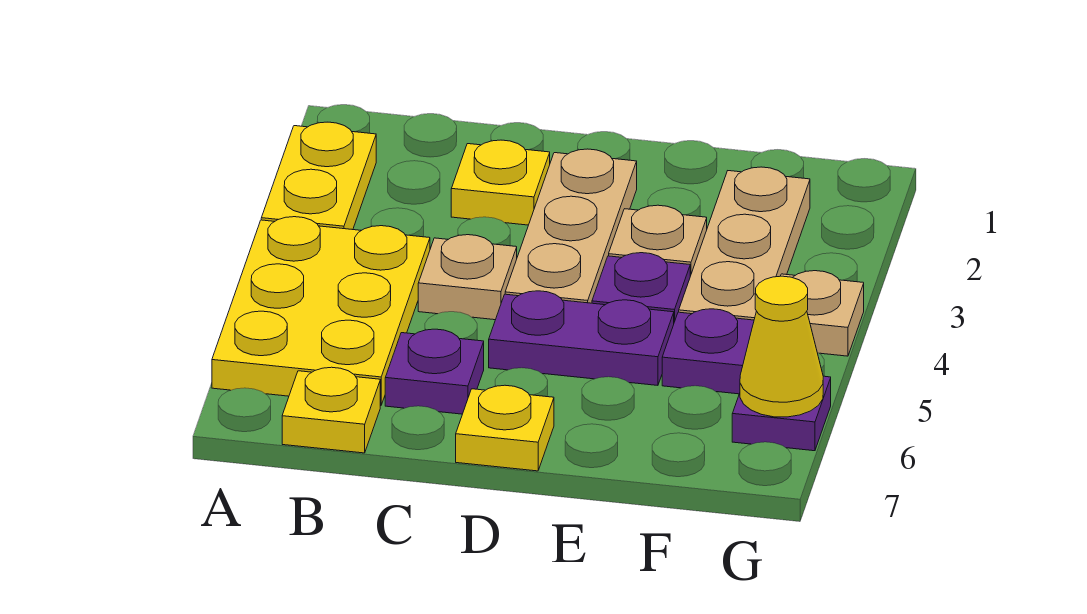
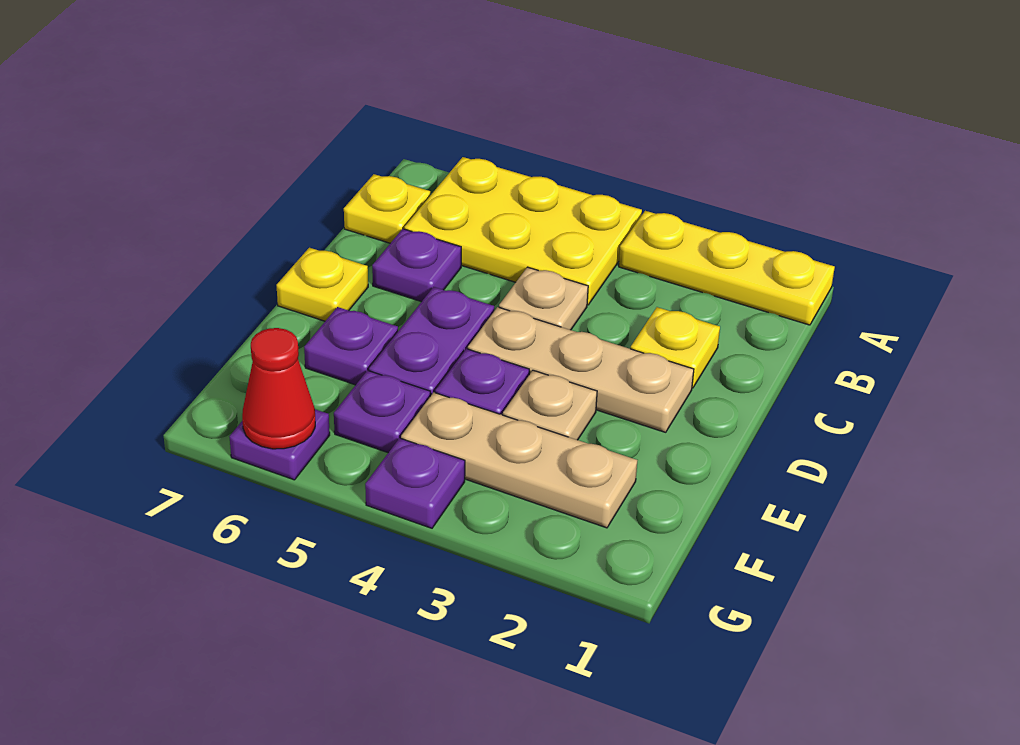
yellow 1x2 plate [261,122,376,230] -> yellow 1x3 plate [619,211,835,325]
none -> purple 1x1 plate [304,307,398,385]
tan 1x1 plate [781,271,864,356] -> purple 1x1 plate [365,438,465,528]
yellow 1x1 cone [740,276,823,417] -> red 1x1 cone [242,328,315,449]

